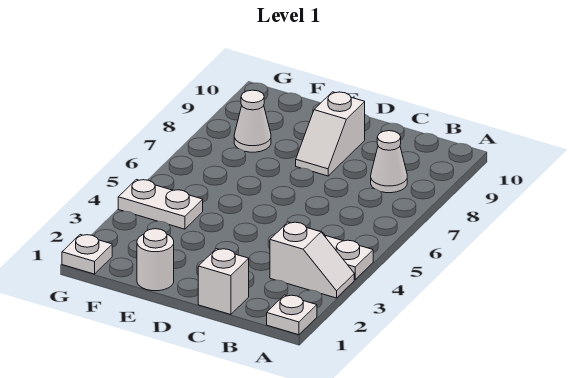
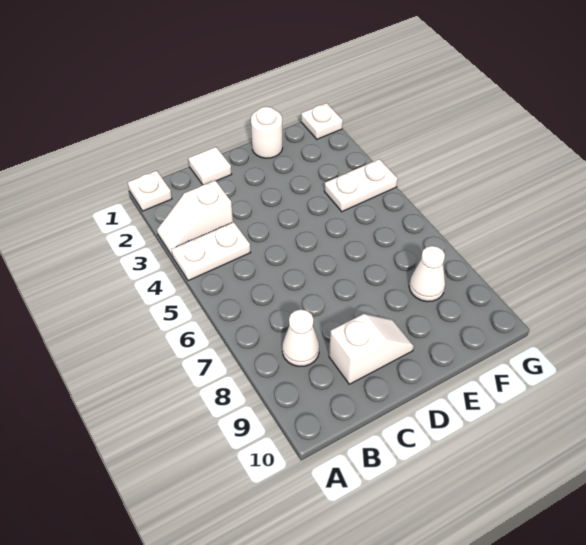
white 1x1 brick [198,249,249,315] -> white 1x1 tile [188,147,232,185]
white 1x2 slope [296,92,365,176] -> white 1x2 slope turned to [329,314,414,384]

